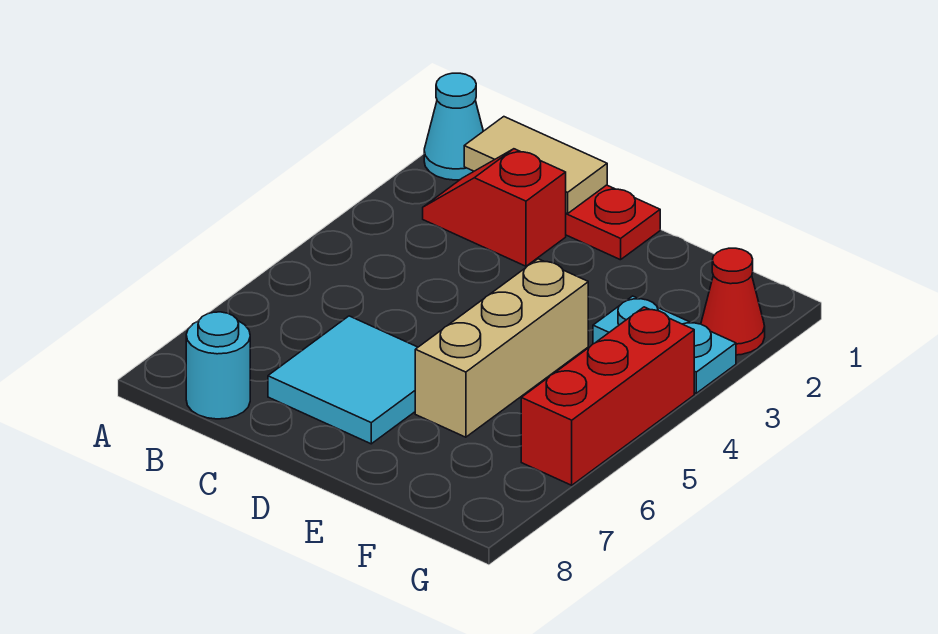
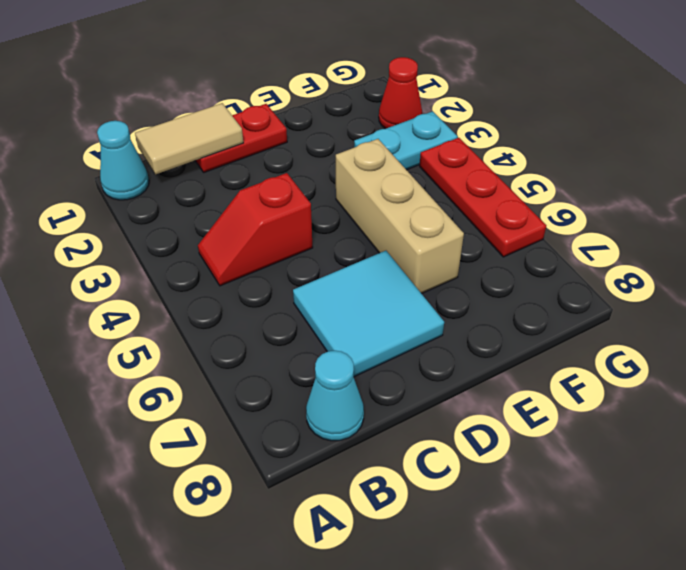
red 1x2 slope [423,149,566,266] -> red 1x2 slope moved to [198,173,313,286]
cyan 1x1 round brick [186,312,250,419] -> cyan 1x1 cone [306,351,364,441]
red 1x3 brick [521,307,694,485] -> red 1x3 plate [420,138,546,257]

